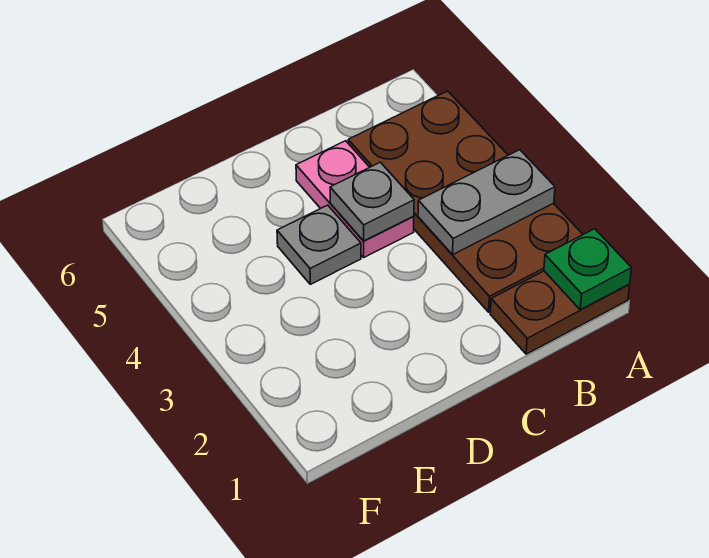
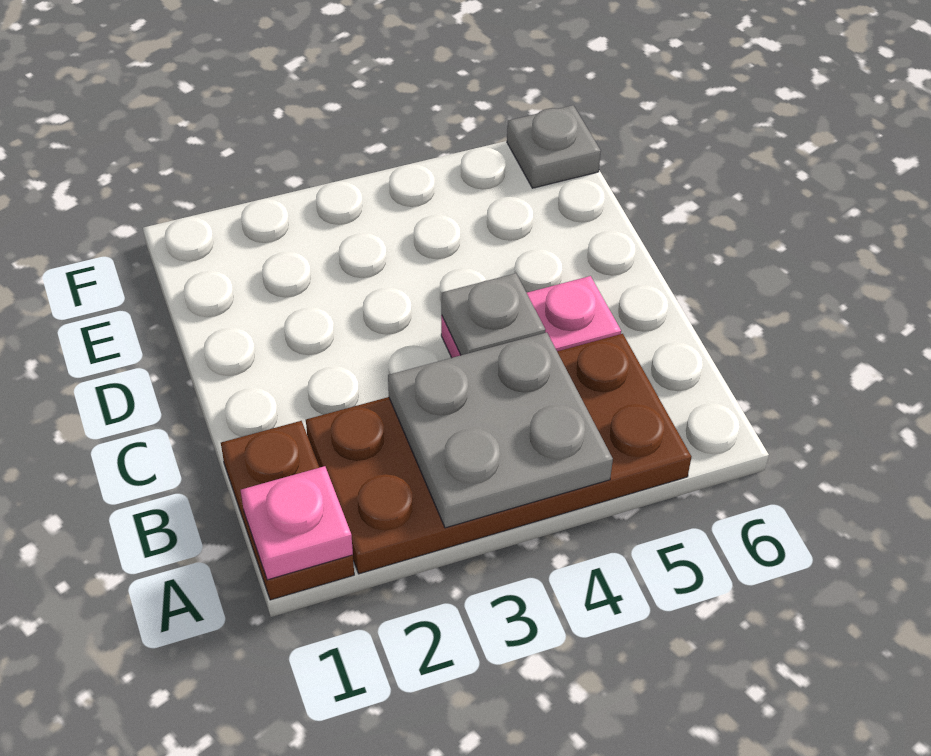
green 1x1 plate [544,229,631,310] -> pink 1x1 plate [241,466,353,580]
grey 1x2 plate [418,150,555,255] -> grey 2x2 plate [388,332,613,528]
grey 1x1 plate [277,205,361,284] -> grey 1x1 plate moved to [507,105,601,188]

